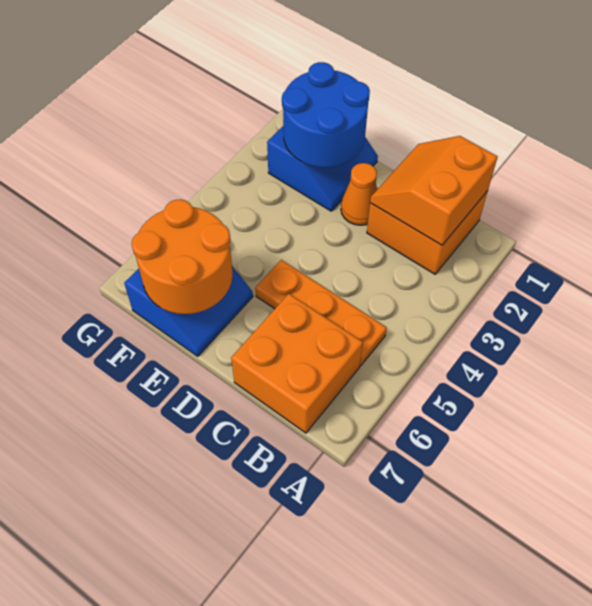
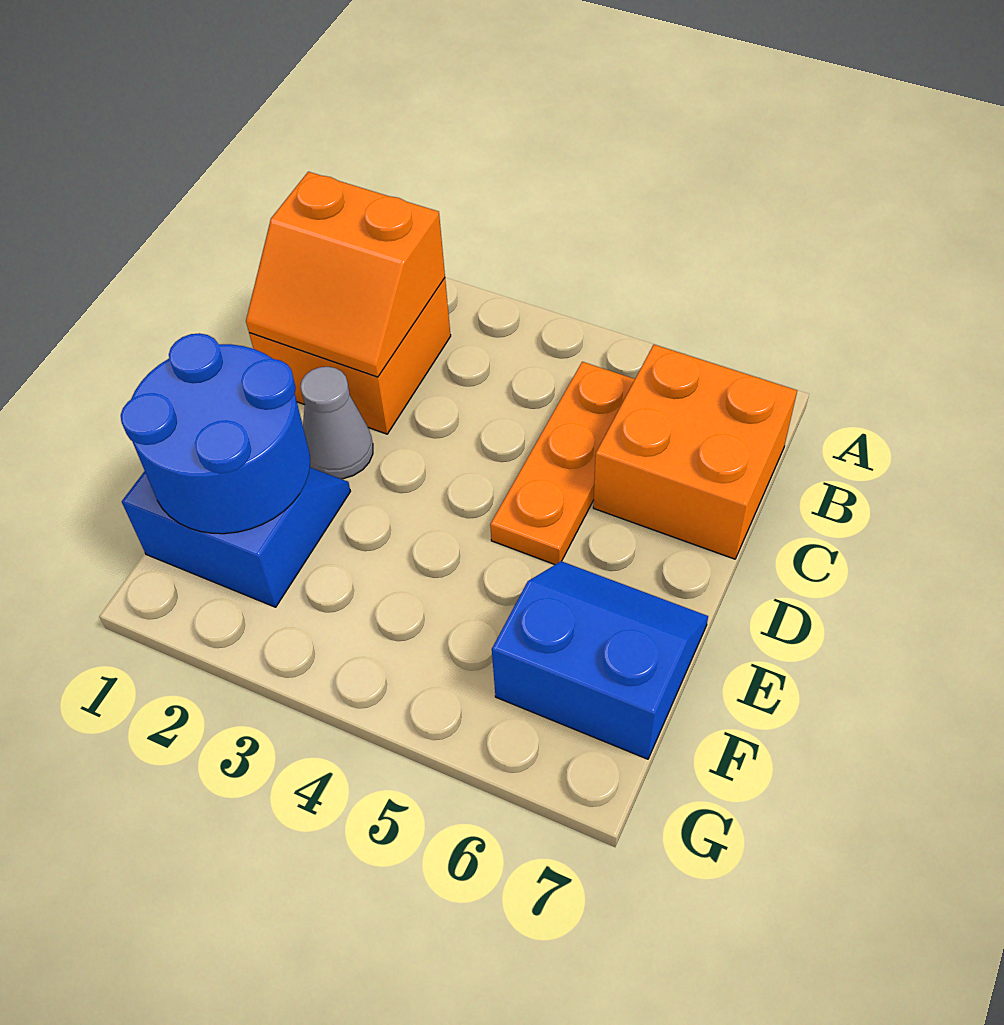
orange 1x1 cone [341,163,377,225] -> grey 1x1 cone [300,367,373,479]
orange 2x2 round brick [132,199,233,314] -> none

